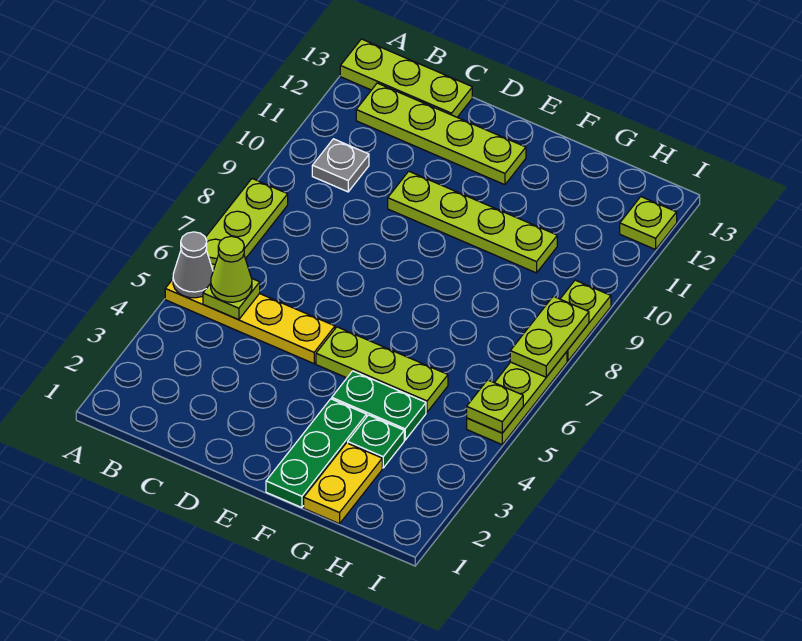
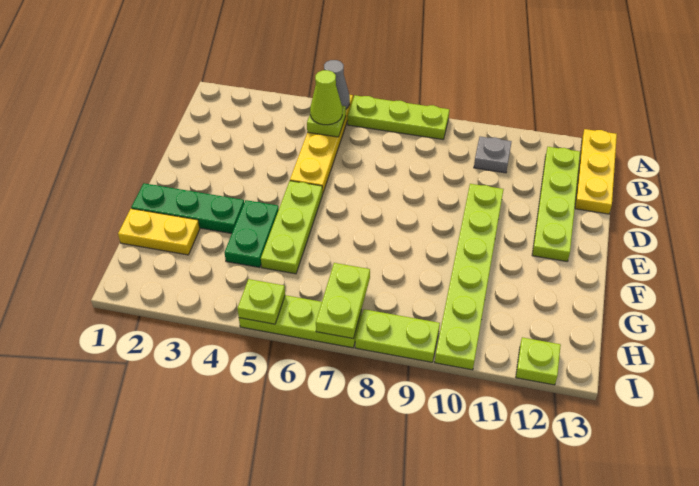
lime 1x3 plate [340,39,472,117] -> yellow 1x3 plate [575,129,617,214]
lime 1x4 plate [388,171,557,273] -> lime 1x6 plate [435,184,504,370]
green 1x1 plate [348,415,404,468] -> none
lime 1x2 plate [510,296,589,377] -> lime 1x2 plate turned to [316,263,370,339]

